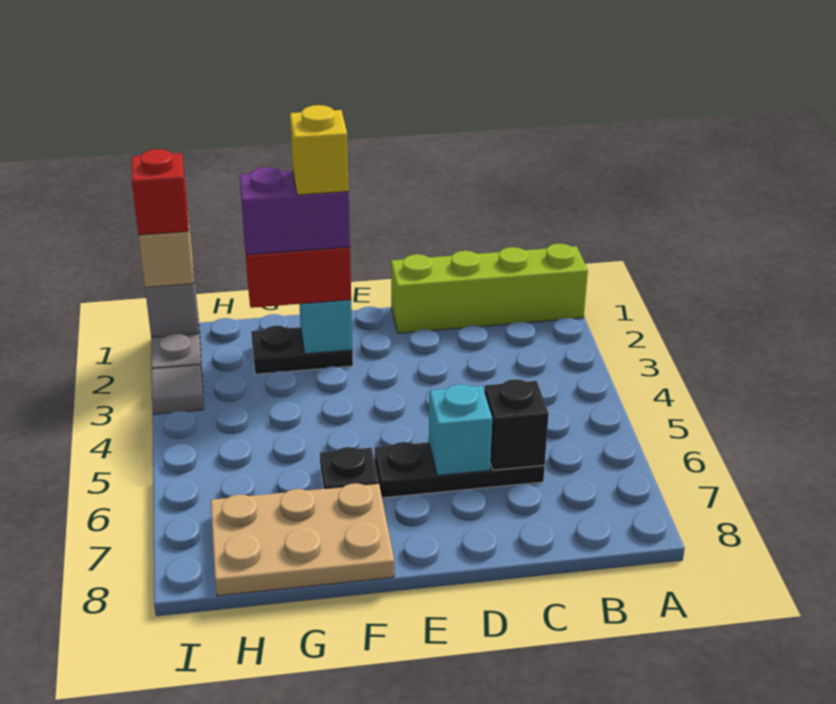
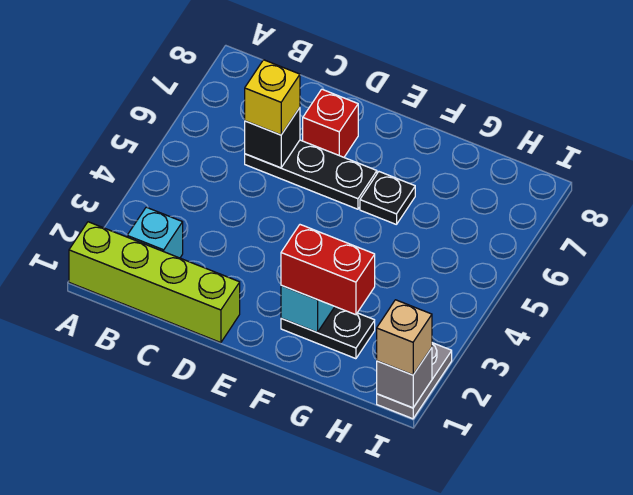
cyan 1x1 brick [429,384,492,476] -> cyan 1x1 brick moved to [127,207,183,258]
purple 1x2 brick [240,167,350,255] -> none
yellow 1x1 brick [290,105,349,195] -> yellow 1x1 brick moved to [245,60,300,135]
tan 2x3 plate [211,483,394,596] -> none
red 1x1 brick [132,149,189,235] -> red 1x1 brick moved to [303,89,358,157]
grey 1x1 tile [151,365,204,414] -> none

